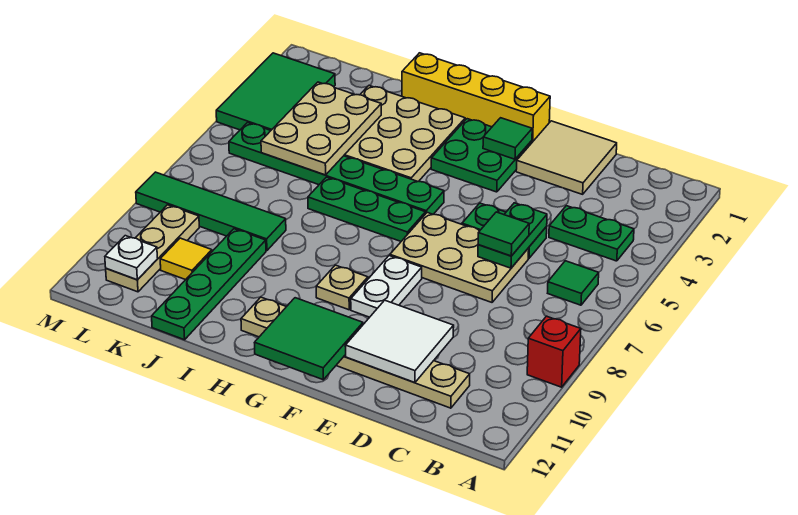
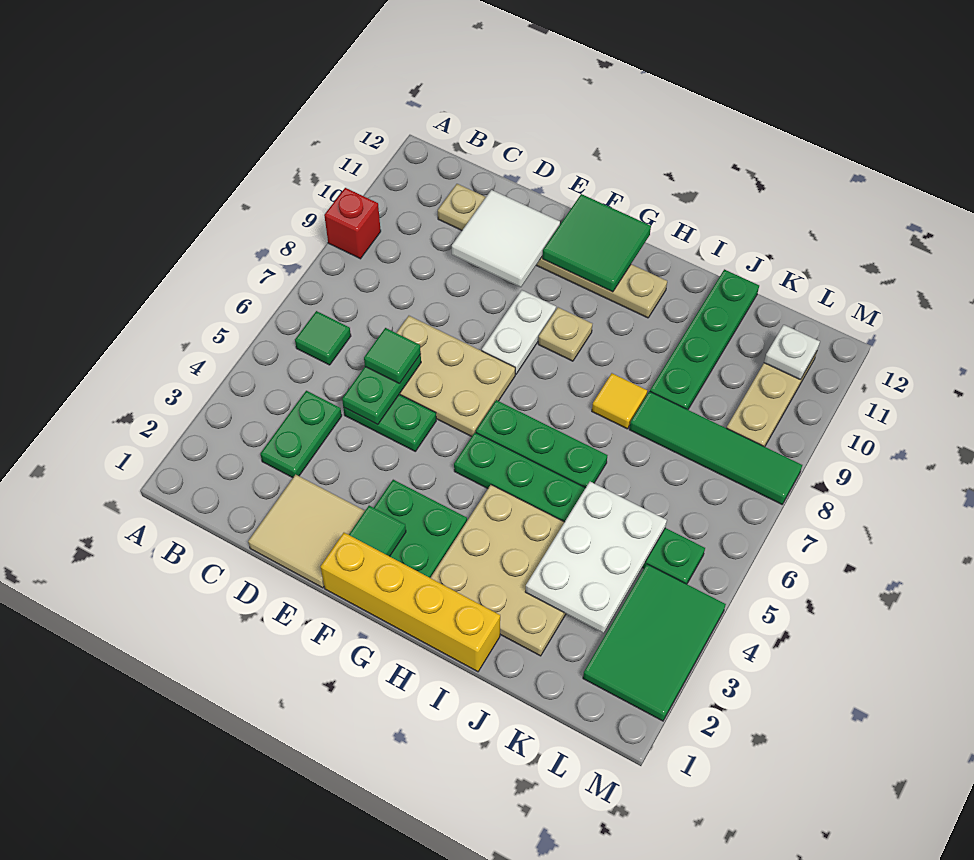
green 1x2 plate [549,206,634,261] -> green 1x2 plate turned to [260,391,342,478]
tan 2x3 plate [261,82,381,175] -> white 2x3 plate [525,482,667,633]
yellow 1x1 tile [160,238,212,280] -> yellow 1x1 tile moved to [592,373,647,429]

